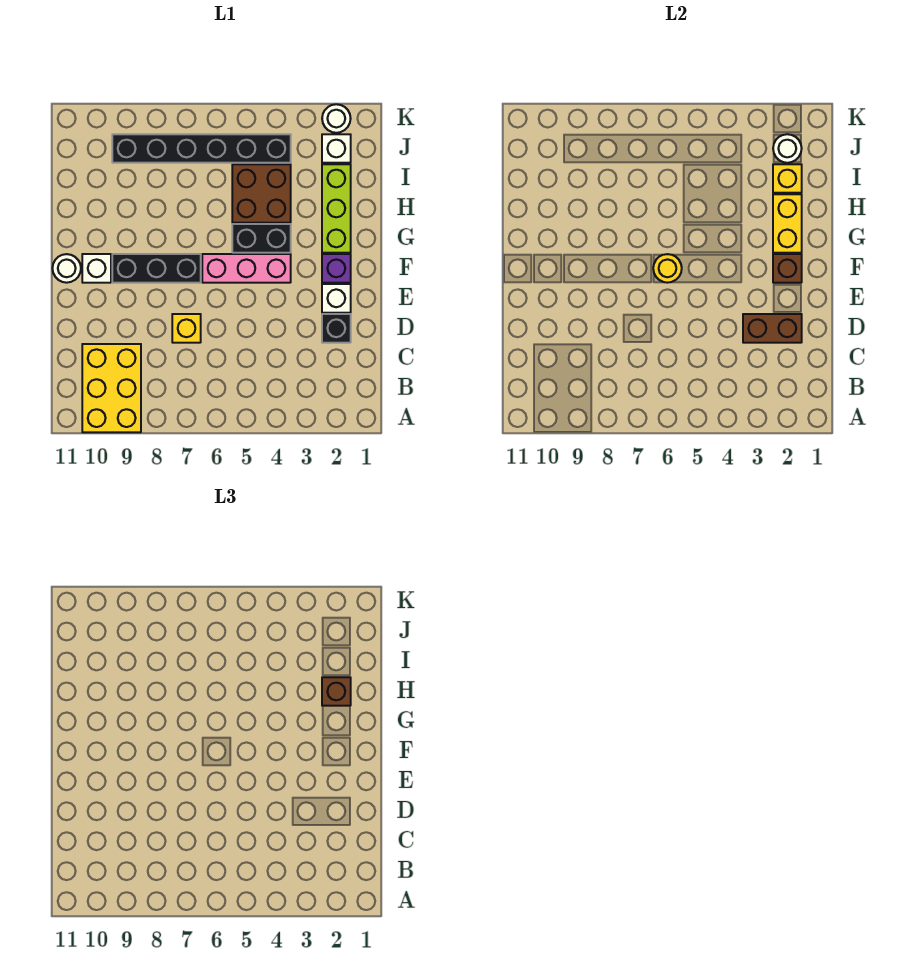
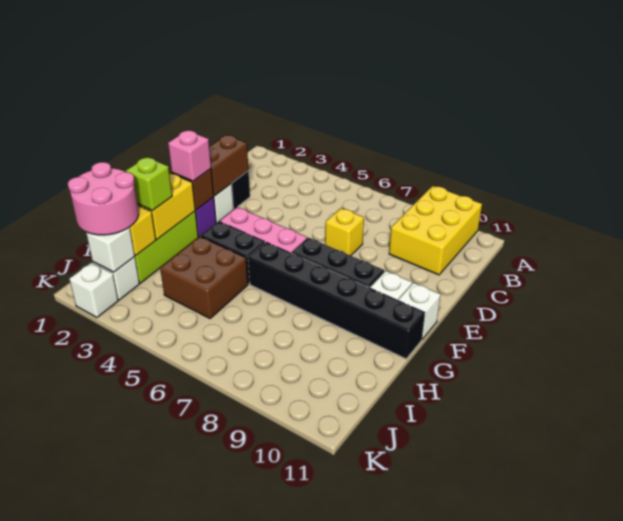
brown 1x2 brick [743,314,802,343] -> brown 1x2 brick turned to [209,135,248,196]
none -> pink 1x1 brick [168,131,211,181]
yellow 1x1 round brick [653,254,682,283] -> none
white 1x1 round brick [52,254,81,283] -> white 1x1 brick [398,282,440,339]
brown 1x1 brick [322,677,351,706] -> lime 1x1 brick [126,157,172,210]
none -> pink 2x2 round brick [68,162,139,235]
white 1x1 round brick [773,134,802,163] -> white 1x1 brick [86,228,135,272]
black 1x6 brick [112,134,291,163] -> black 1x6 brick moved to [248,242,425,359]
white 1x1 round brick [322,104,351,133] -> white 1x1 brick [70,263,118,317]

